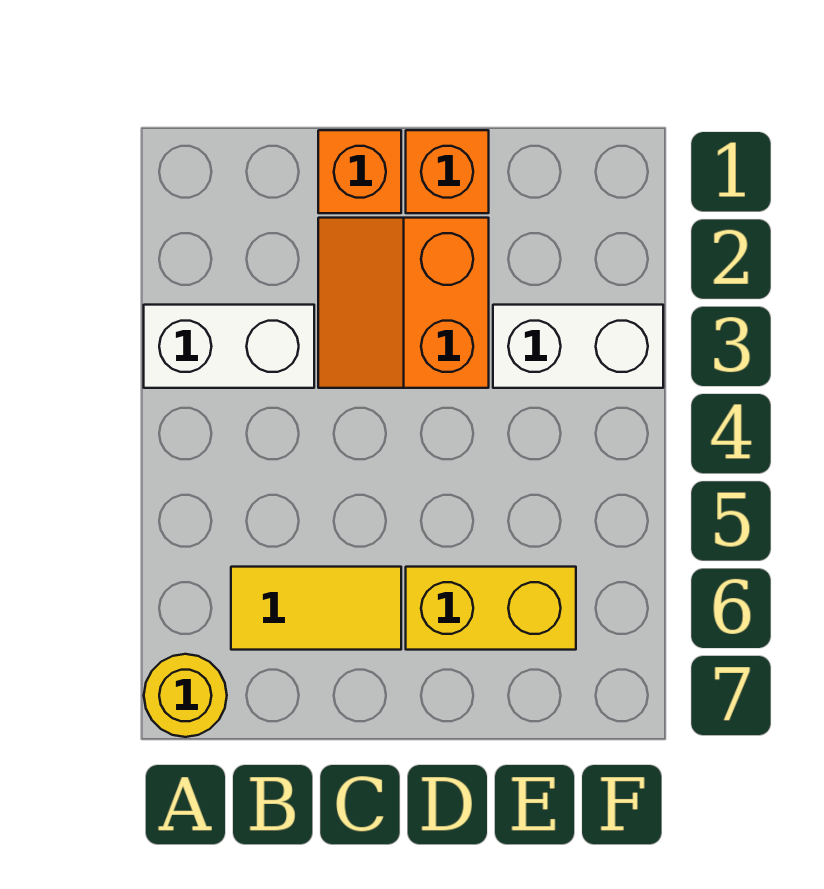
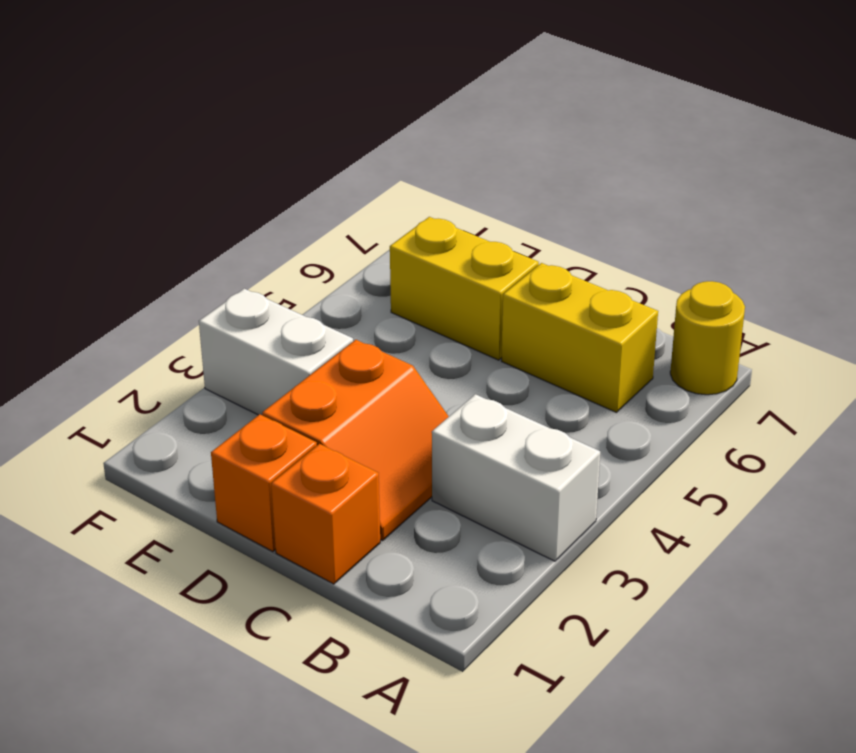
yellow 1x2 tile [231,567,401,650] -> yellow 1x2 brick [502,263,658,412]

